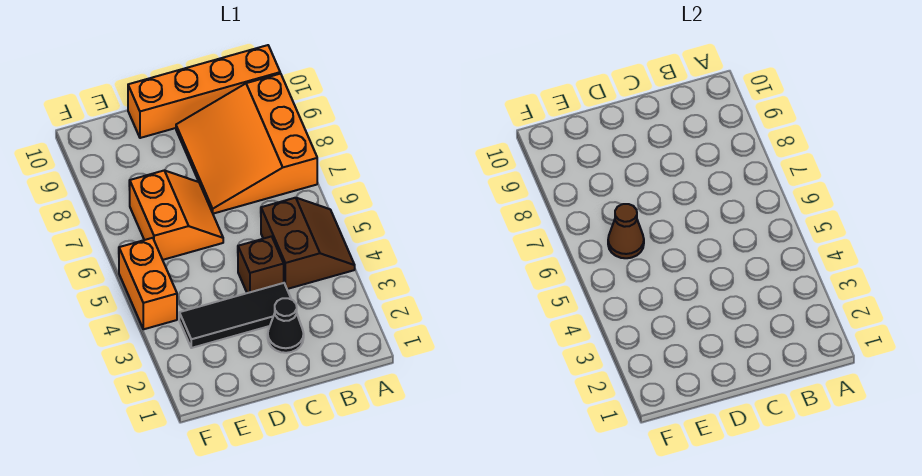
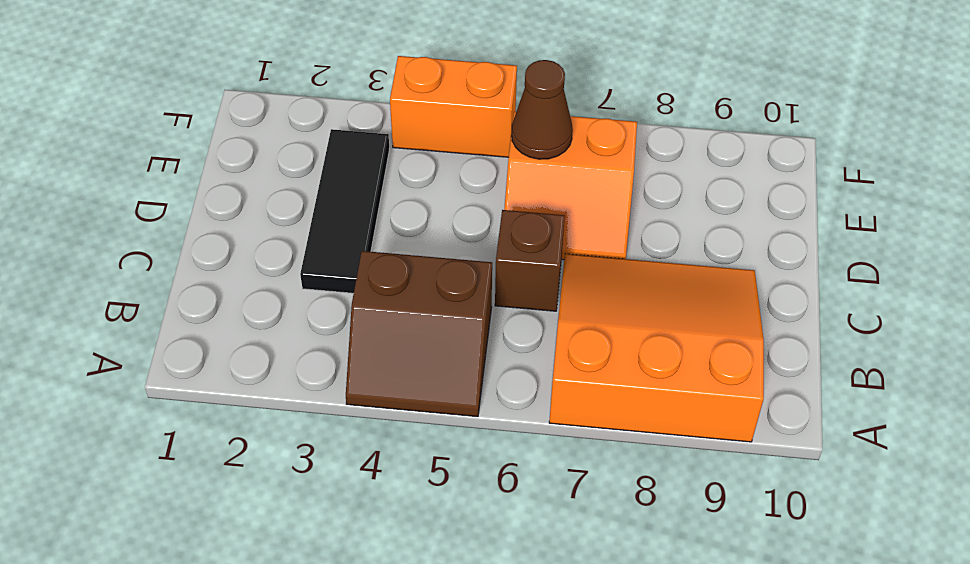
orange 1x4 brick [128,45,280,138] -> none
black 1x1 cone [268,298,304,353] -> none
brown 1x1 brick [238,236,284,293] -> brown 1x1 brick moved to [495,210,565,311]

